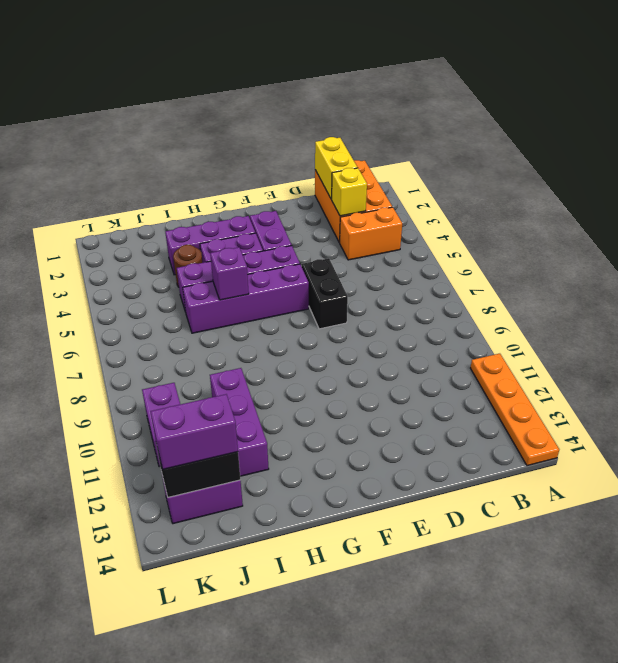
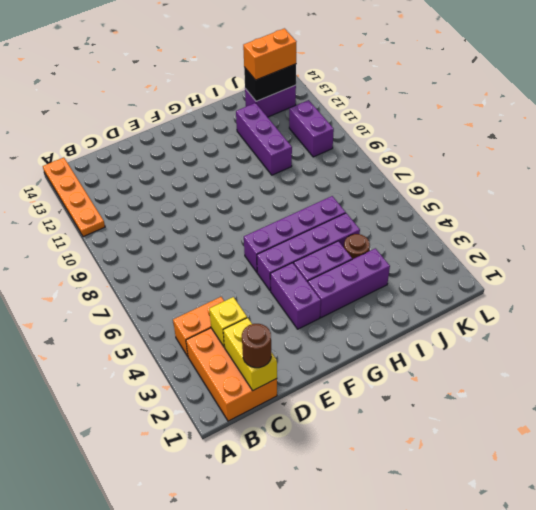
none -> brown 1x1 round brick [242,324,271,368]
black 1x2 brick [302,258,348,329] -> none
purple 1x1 brick [210,247,249,300] -> none
purple 1x2 brick [150,394,238,469] -> orange 1x2 brick [243,28,296,80]

